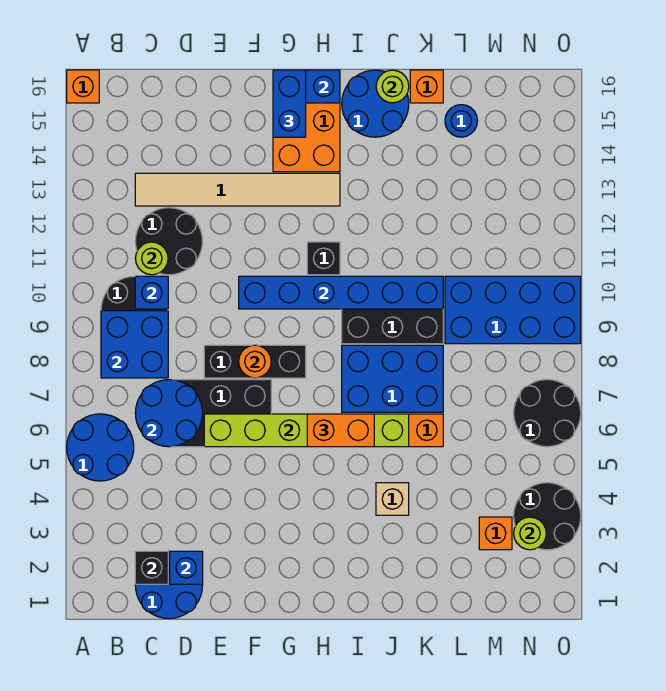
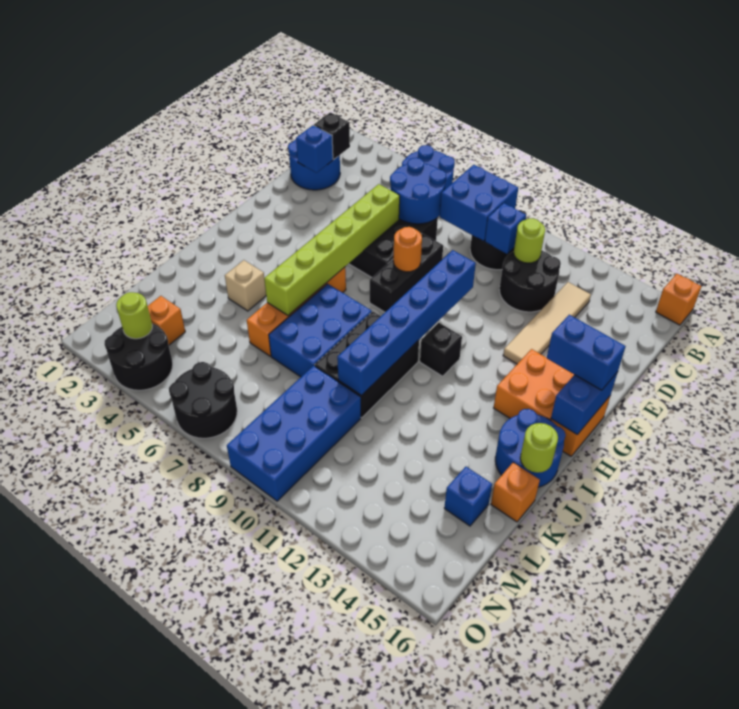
tan 1x6 tile [135,173,340,206] -> tan 1x4 tile [503,282,591,364]
orange 1x2 brick [307,414,374,447] -> none
blue 1x1 round brick [445,105,478,137] -> blue 1x1 brick [444,467,492,526]

